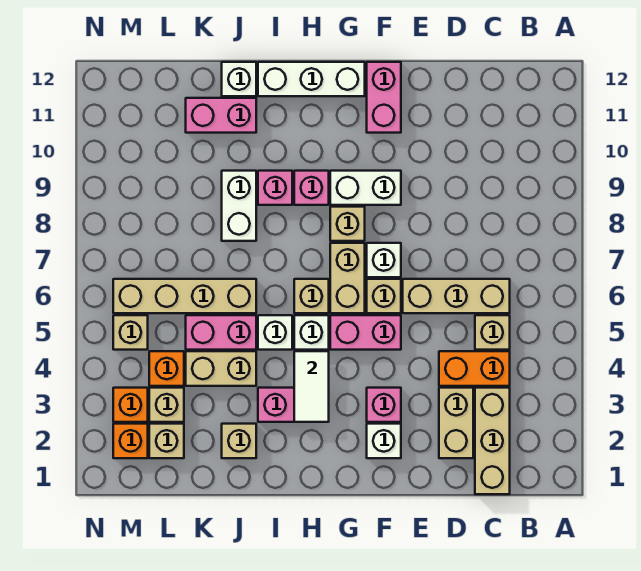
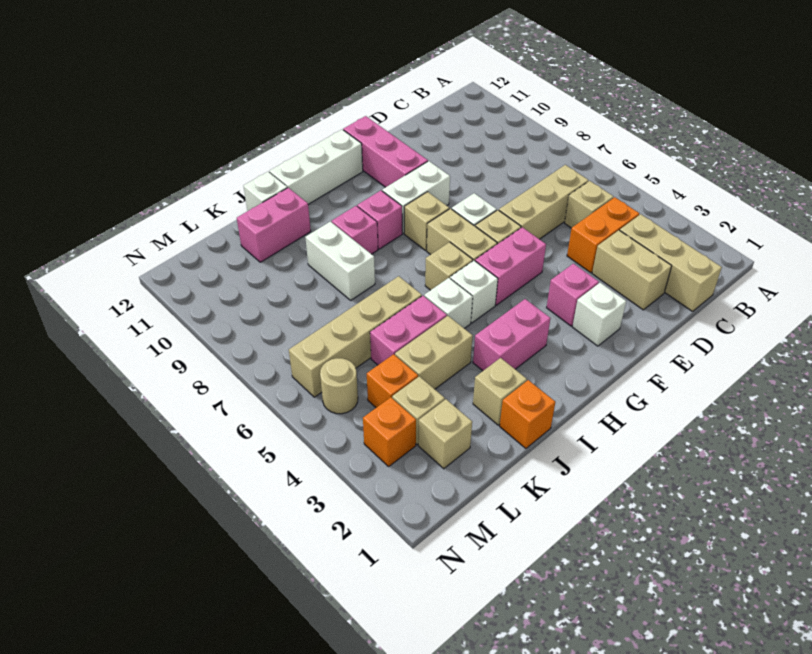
pink 1x2 brick [367,62,401,133] -> pink 1x3 brick [343,116,428,187]
white 1x2 tile [294,351,329,422] -> none
orange 1x1 brick [113,424,148,458] -> orange 1x1 brick moved to [500,380,555,449]
tan 1x1 brick [113,315,148,350] -> tan 1x1 round brick [320,358,358,414]

